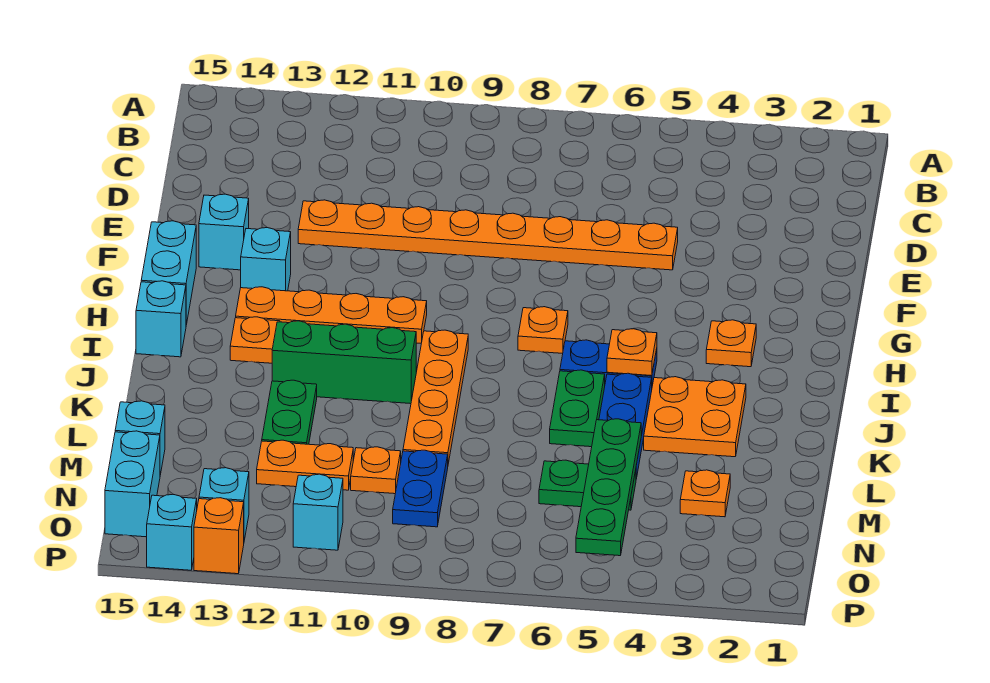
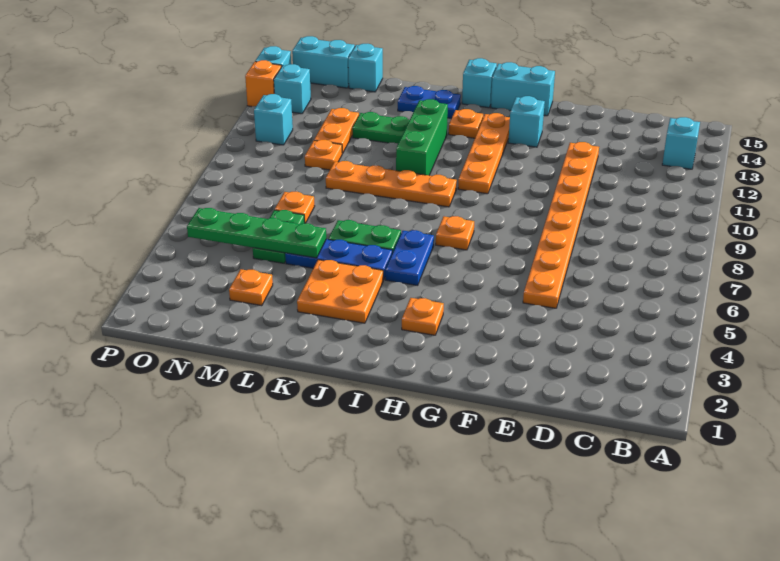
cyan 1x1 brick [199,194,249,270] -> cyan 1x1 brick moved to [662,117,700,169]
orange 1x1 plate [607,329,657,376] -> orange 1x1 plate moved to [275,192,315,223]
blue 1x2 plate [393,450,448,527] -> blue 1x2 plate moved to [398,86,461,118]

